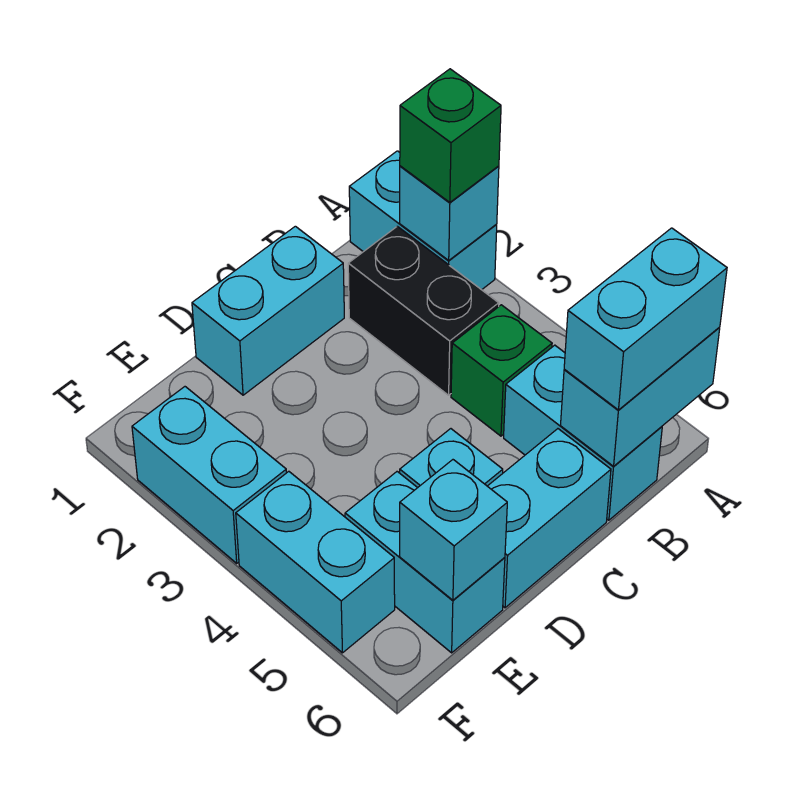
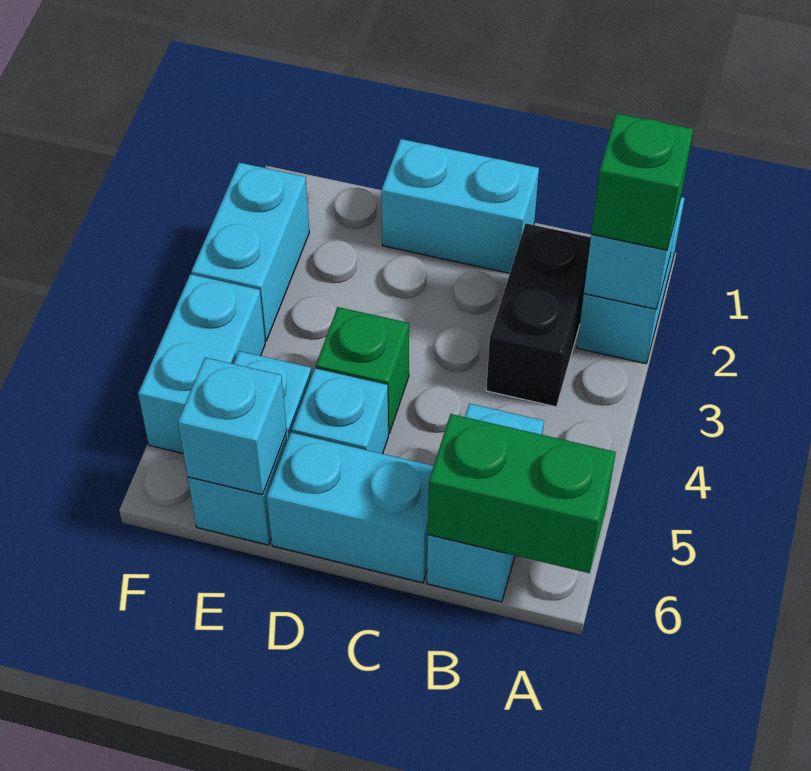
cyan 1x2 brick [561,327,720,466] -> green 1x2 brick [428,414,616,573]
cyan 1x2 brick [564,228,727,410] -> none
green 1x1 brick [451,305,552,436] -> green 1x1 brick moved to [316,307,409,434]

